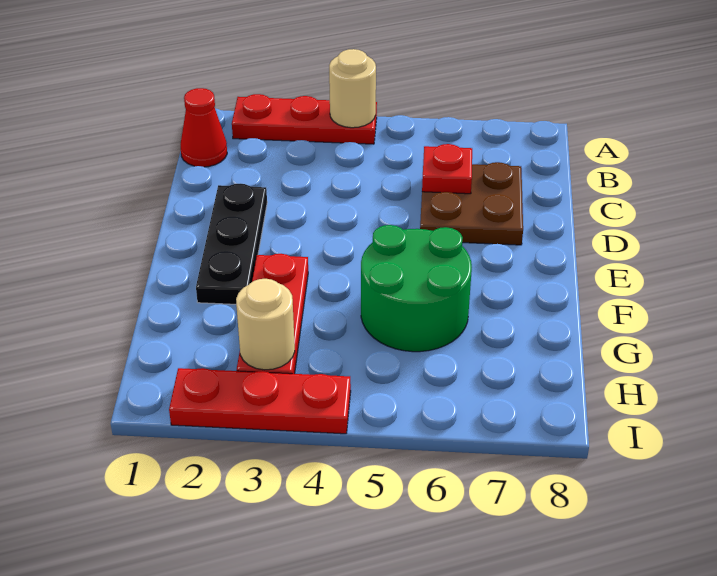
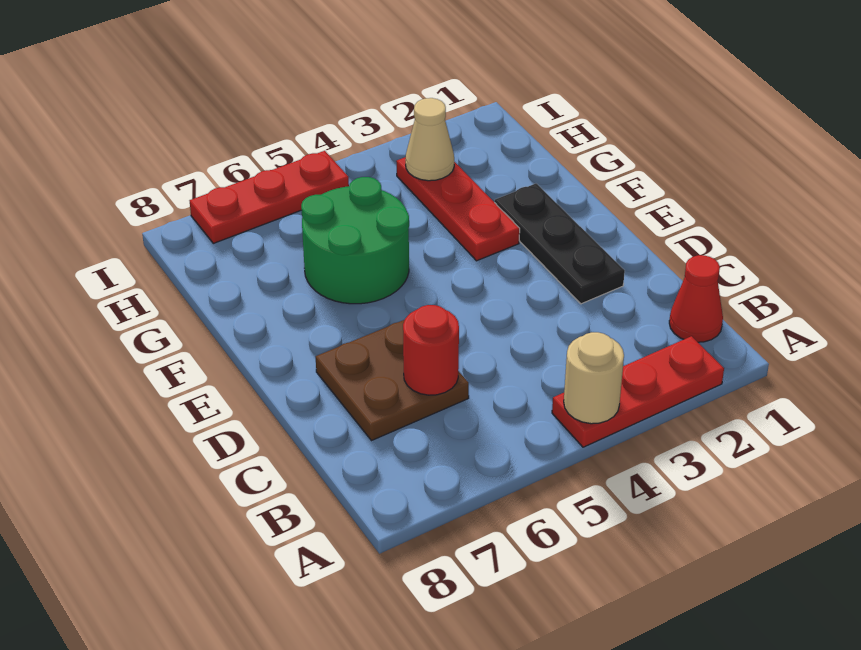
red 1x1 plate [422,144,472,194] -> red 1x1 round brick [403,305,459,395]
tan 1x1 round brick [236,279,295,370] -> tan 1x1 cone [406,98,454,181]
red 1x3 plate [169,368,351,434] -> red 1x3 plate moved to [190,151,349,243]

